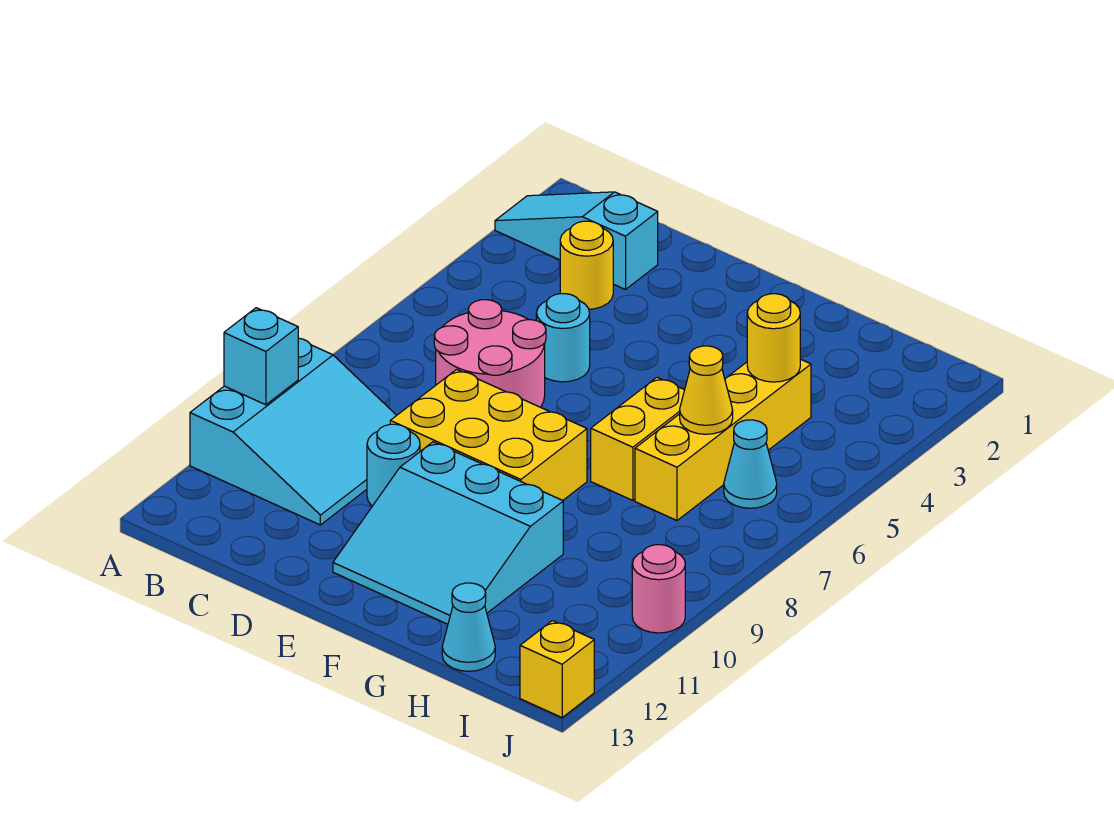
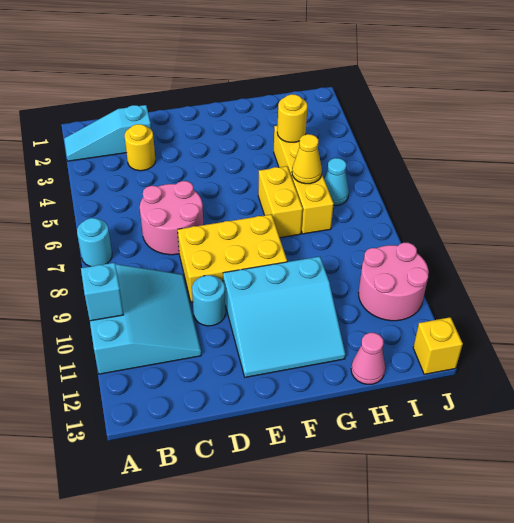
cyan 1x1 round brick [537,294,590,382] -> cyan 1x1 round brick moved to [77,218,112,266]
cyan 1x1 cone [442,583,495,671] -> pink 1x1 cone [351,333,385,384]
pink 1x1 round brick [632,545,685,633] -> pink 2x2 round brick [358,243,429,321]

